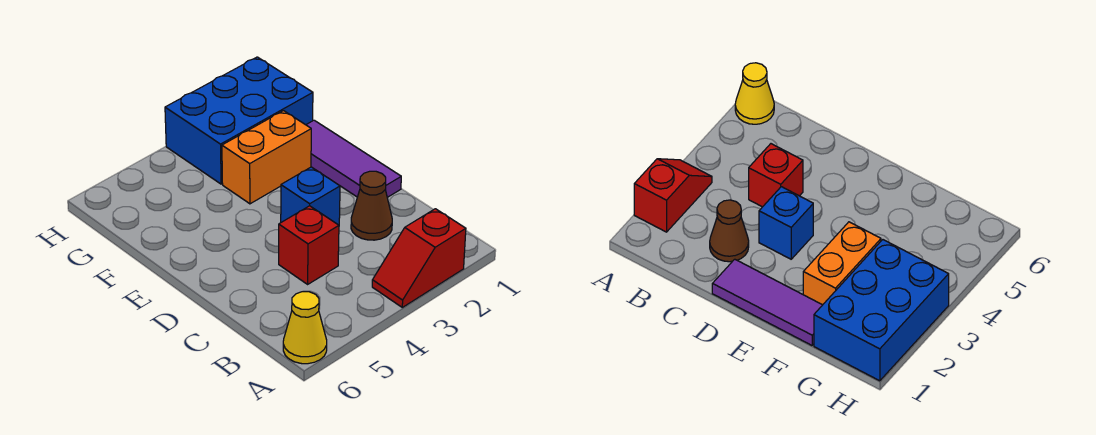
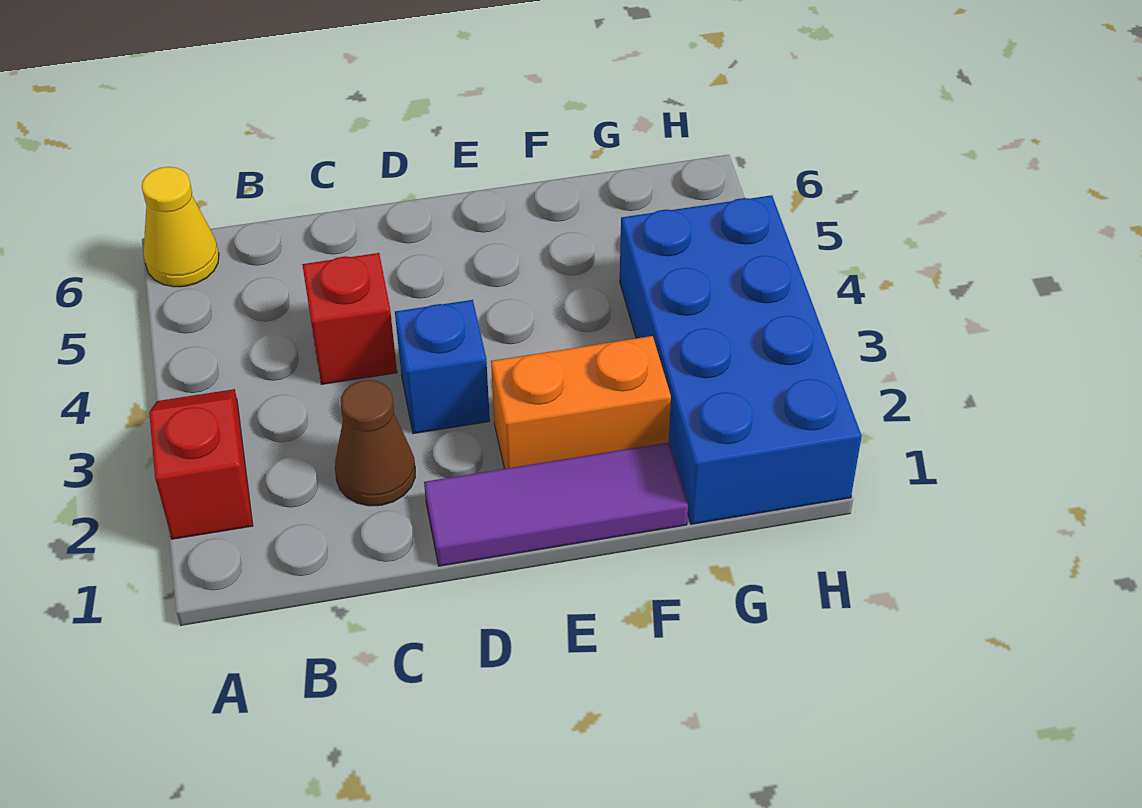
orange 1x2 brick [222,111,311,204] -> orange 1x2 brick turned to [491,336,671,469]
blue 2x3 brick [165,57,313,184] -> blue 2x4 brick [620,195,862,524]

